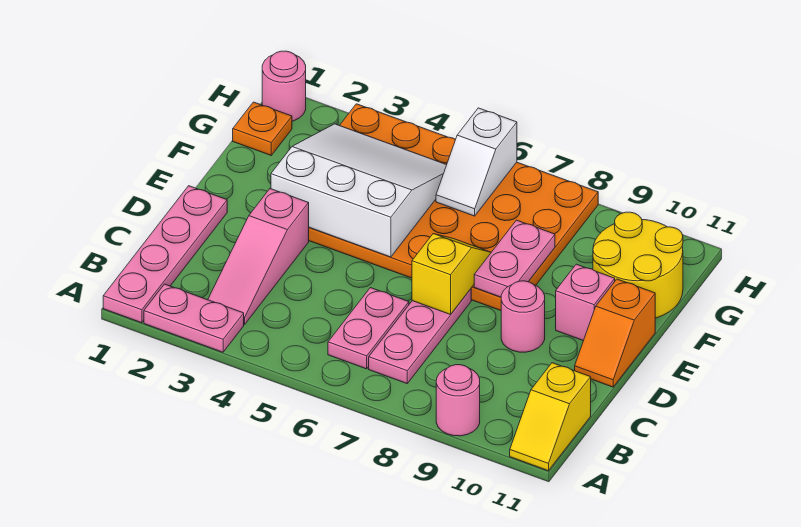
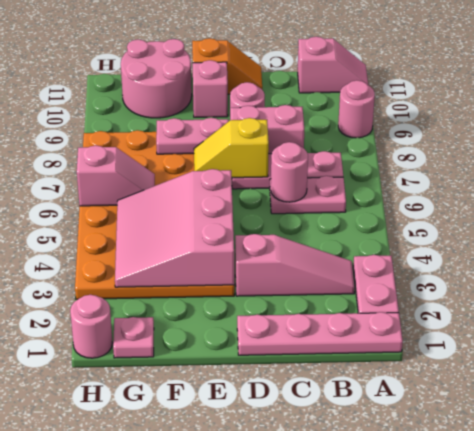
yellow 1x2 slope [510,363,591,471] -> pink 1x2 slope [298,37,368,93]
none -> pink 1x1 round brick [271,142,308,202]
none -> pink 1x2 brick [230,105,304,154]
white 3x3 slope [271,124,446,257] -> pink 3x3 slope [115,169,234,287]
yellow 2x2 round brick [593,212,683,318] -> pink 2x2 round brick [121,39,192,118]
orange 1x1 plate [233,102,292,155] -> pink 1x1 plate [113,317,154,358]
white 1x2 slope [436,108,517,216] -> pink 1x2 slope [77,145,155,206]

